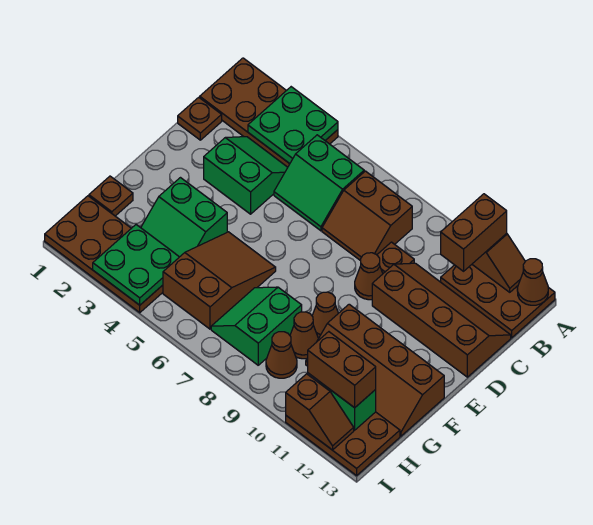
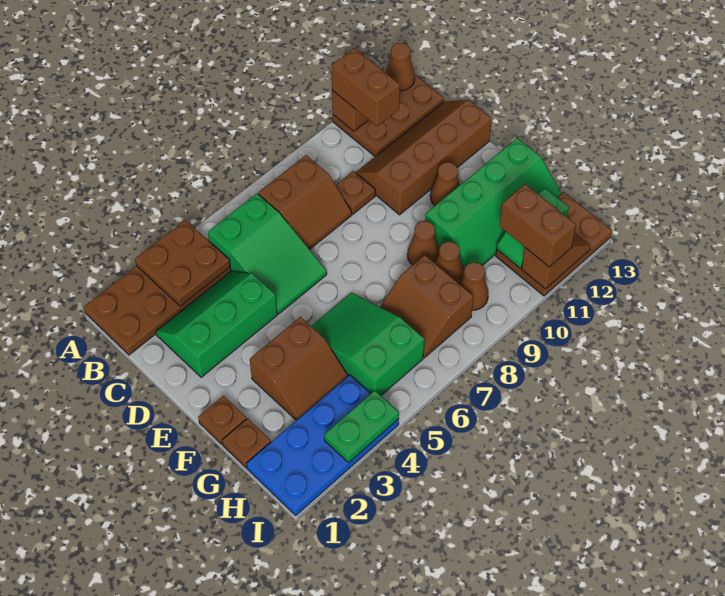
green 2x2 plate [248,87,338,164] -> brown 2x2 plate [135,220,230,306]
green 2x2 slope [274,135,364,231] -> green 2x3 slope [208,193,327,314]
brown 1x1 plate [178,97,222,140] -> brown 1x1 plate moved to [198,396,247,444]
green 2x2 slope [204,137,288,214] -> green 2x3 slope [156,271,277,377]
brown 1x1 cone [355,253,383,300] -> brown 1x1 cone moved to [430,162,460,206]
green 2x2 slope [141,178,227,257] -> brown 2x2 slope [250,317,348,420]
brown 2x3 slope [163,232,276,329] -> green 2x3 slope [311,293,424,395]
brown 2x4 slope [306,304,444,436] -> green 2x4 slope [425,138,561,269]
green 2x2 slope [211,287,302,365] -> brown 2x2 slope [380,255,474,358]
brown 2x4 plate [45,196,163,313] -> blue 2x4 plate [247,375,399,515]
green 2x2 plate [93,225,179,305] -> green 1x2 plate [324,391,399,463]
brown 1x2 brick [308,332,376,408] -> brown 1x2 brick turned to [500,184,576,267]

